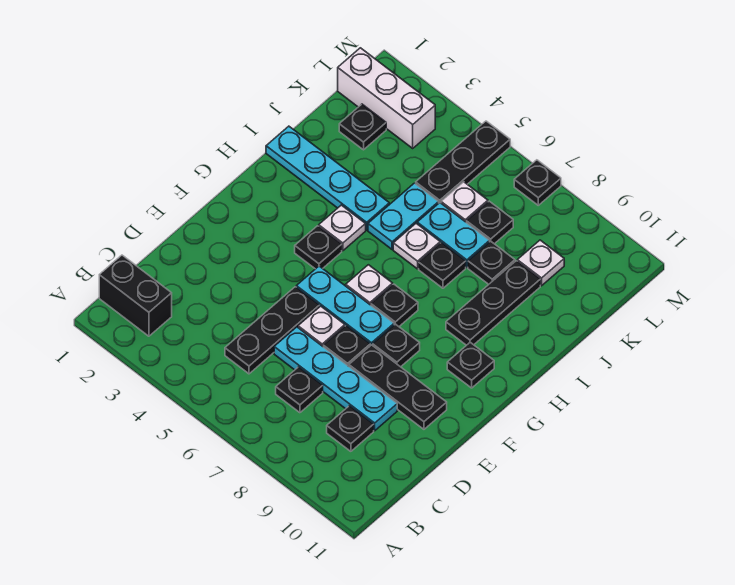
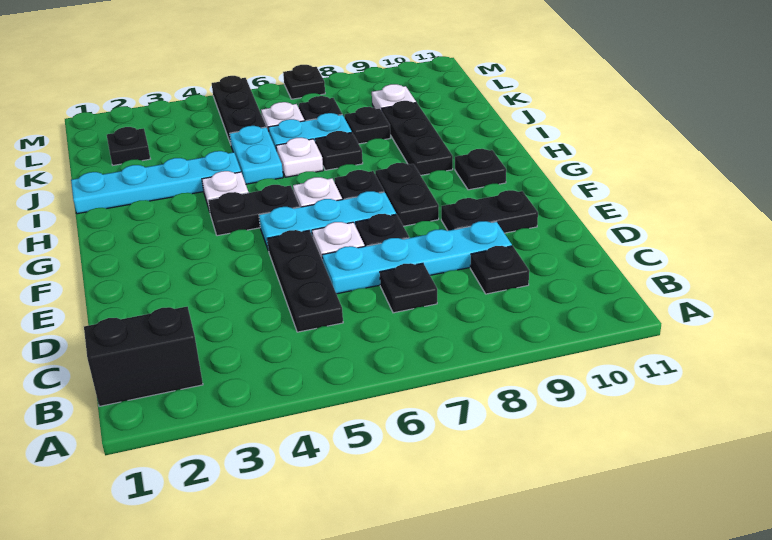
black 1x3 plate [349,345,447,429] -> black 1x2 plate [441,190,538,233]
black 1x1 plate [373,324,420,367] -> black 1x2 plate [375,163,439,226]
black 1x1 plate [295,226,342,269] -> black 1x2 plate [208,185,300,236]
white 1x3 brick [338,48,435,148] -> none

